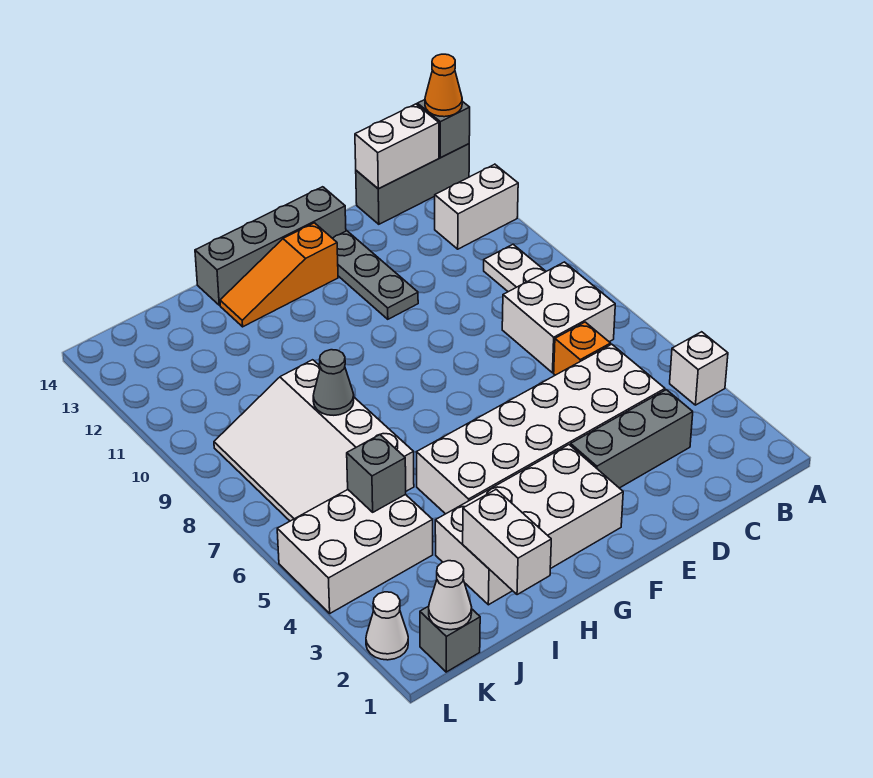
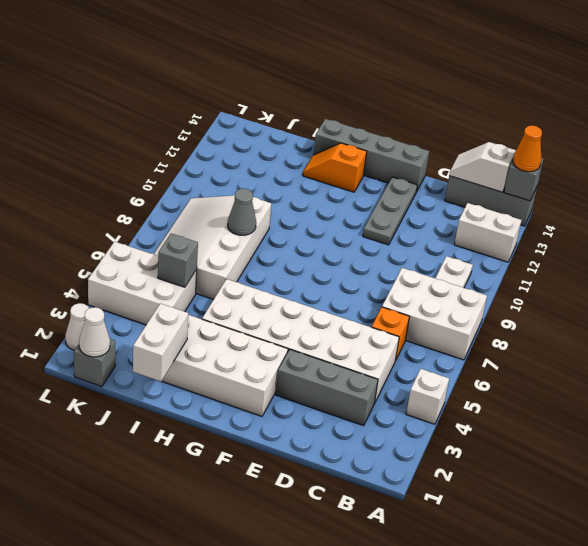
white 2x2 brick [502,262,615,373] -> white 2x3 brick [382,268,487,360]
white 1x2 brick [355,104,439,189] -> white 1x2 slope [449,142,516,192]
orange 1x3 slope [220,223,338,327] -> orange 1x2 slope [303,143,367,192]

